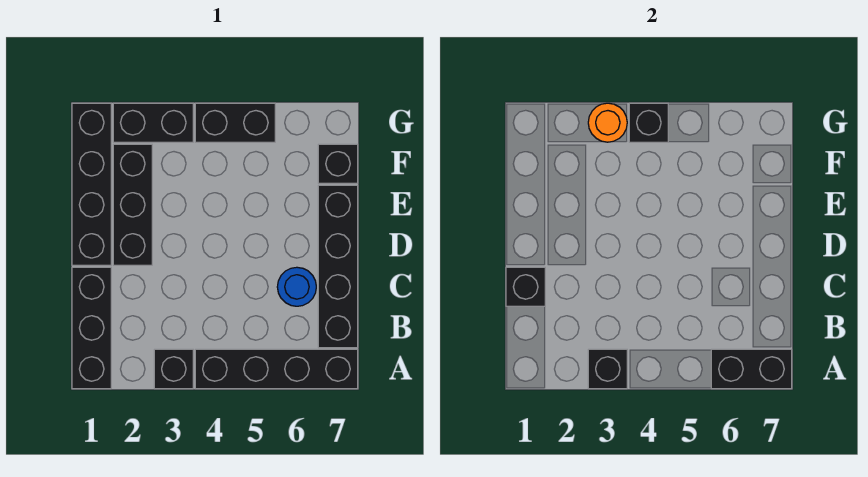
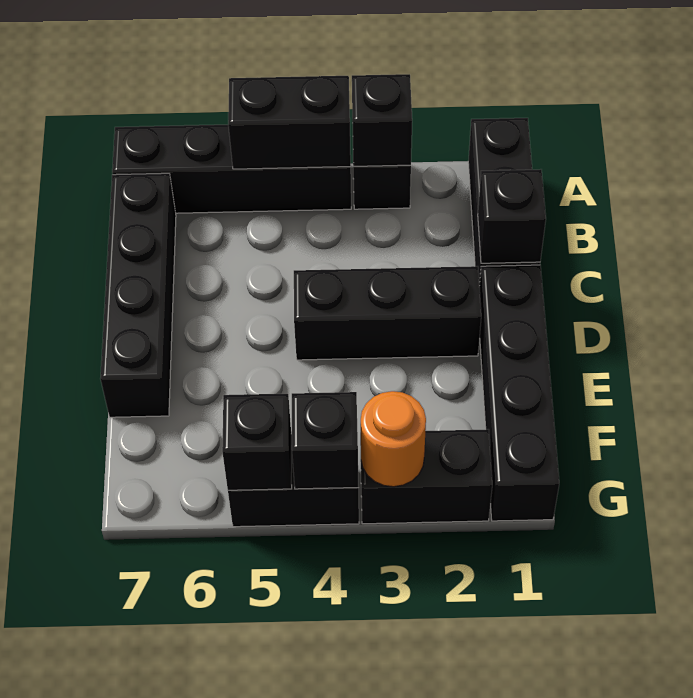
black 1x2 brick [711,349,792,389] -> black 1x2 brick moved to [228,76,351,169]
blue 1x1 round brick [277,267,316,306] -> none
black 1x3 brick [113,144,152,265] -> black 1x3 brick turned to [294,266,481,360]
black 1x1 brick [318,144,358,183] -> black 1x1 brick moved to [222,394,292,490]

